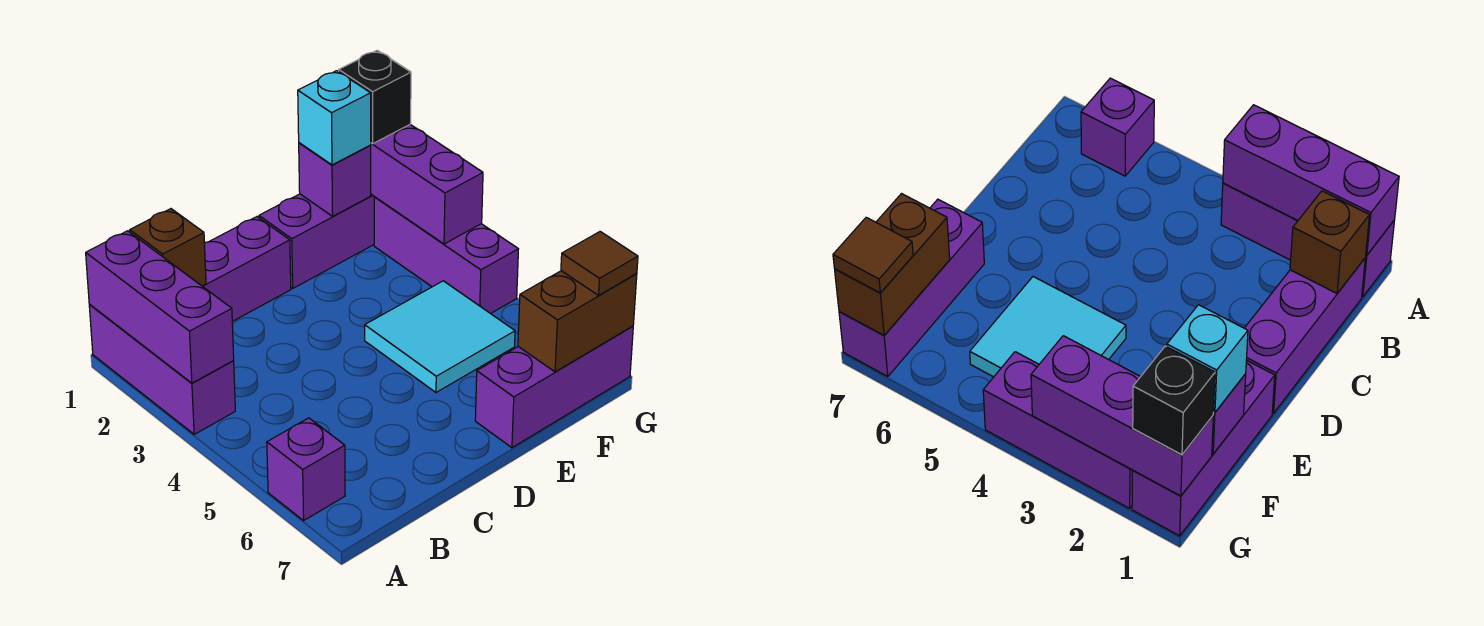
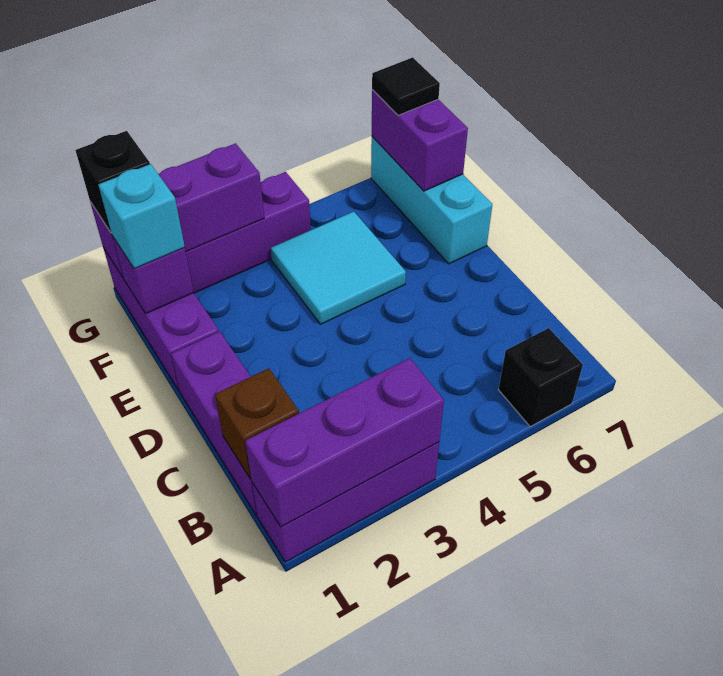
purple 1x1 brick [267,418,345,520] -> black 1x1 brick [499,328,583,427]
purple 1x3 brick [475,326,633,448] -> cyan 1x3 brick [371,137,492,264]
brown 1x2 brick [518,271,637,372] -> purple 1x2 brick [372,90,468,191]
brown 1x1 tile [561,232,638,295] -> black 1x1 tile [372,57,440,115]

